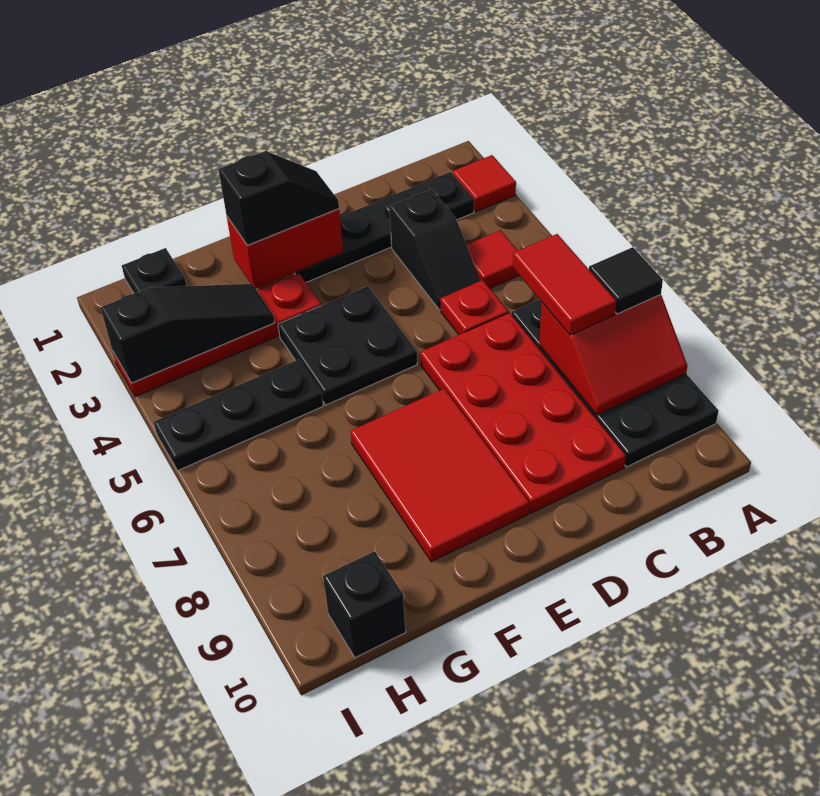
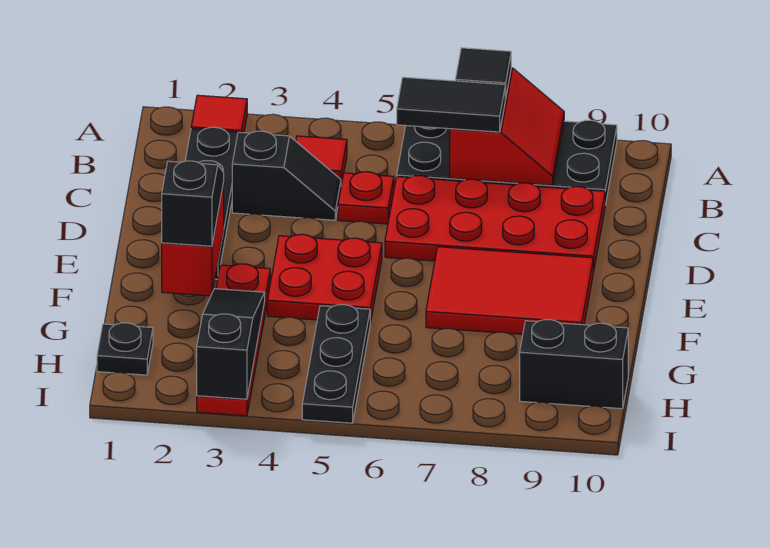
red 1x2 tile [513,234,616,335] -> black 1x2 tile [397,77,505,132]
black 2x2 plate [278,286,417,405] -> red 2x2 plate [267,234,382,323]
black 1x1 brick [323,551,406,658] -> black 1x2 brick [520,320,628,409]

